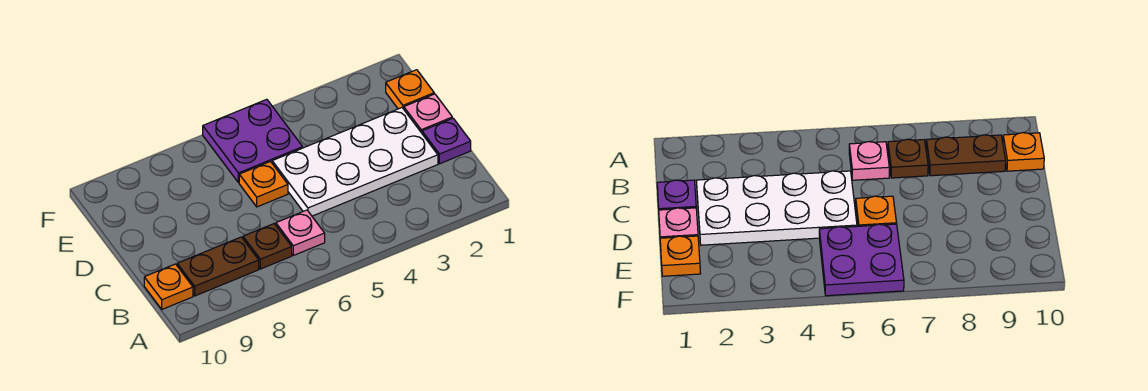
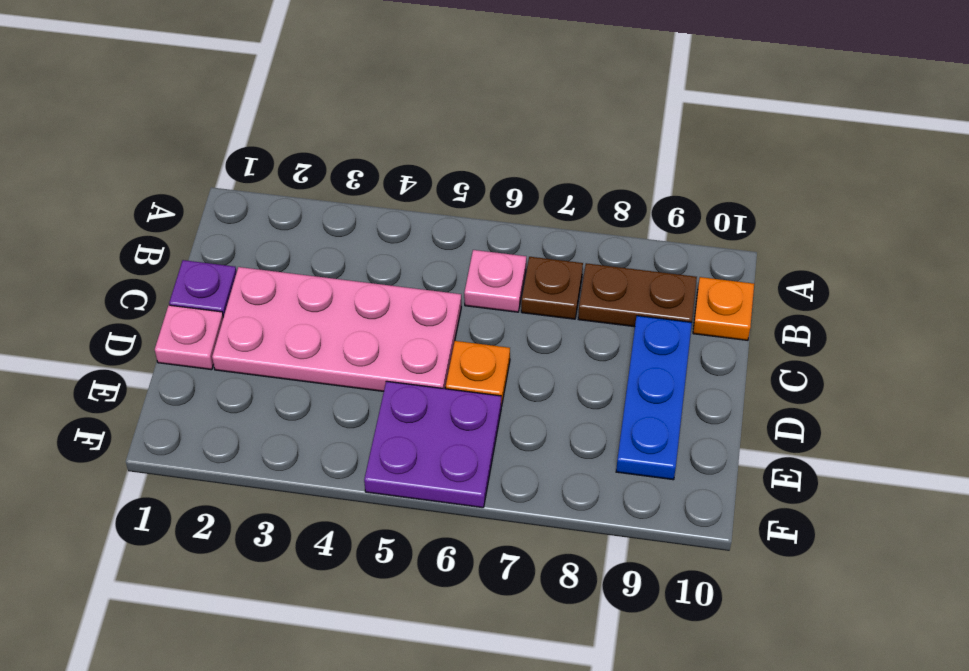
white 2x4 plate [272,108,438,216] -> pink 2x4 plate [212,267,461,391]
none -> blue 1x3 plate [616,316,692,480]
orange 1x1 plate [386,70,434,109] -> none

